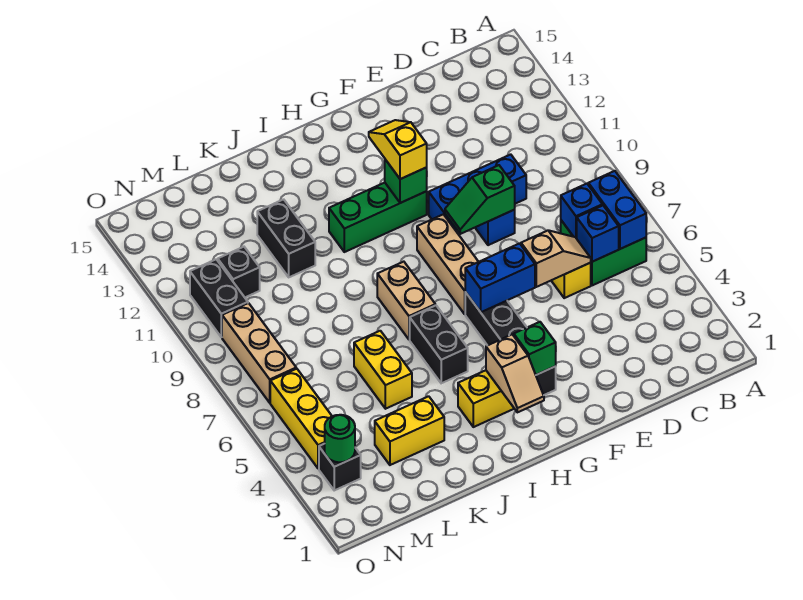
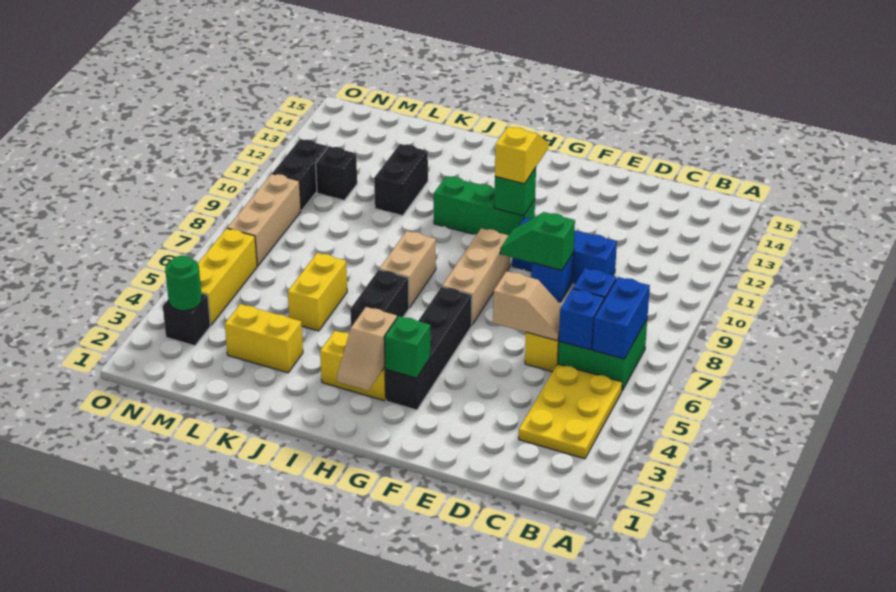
none -> yellow 2x3 plate [519,364,622,459]
blue 1x2 brick [465,243,535,312] -> none

